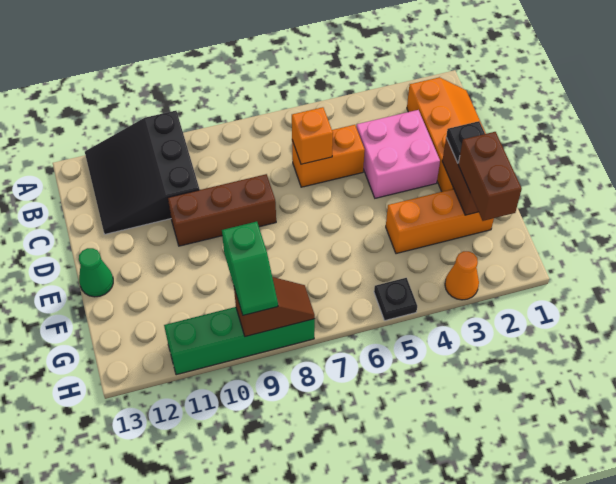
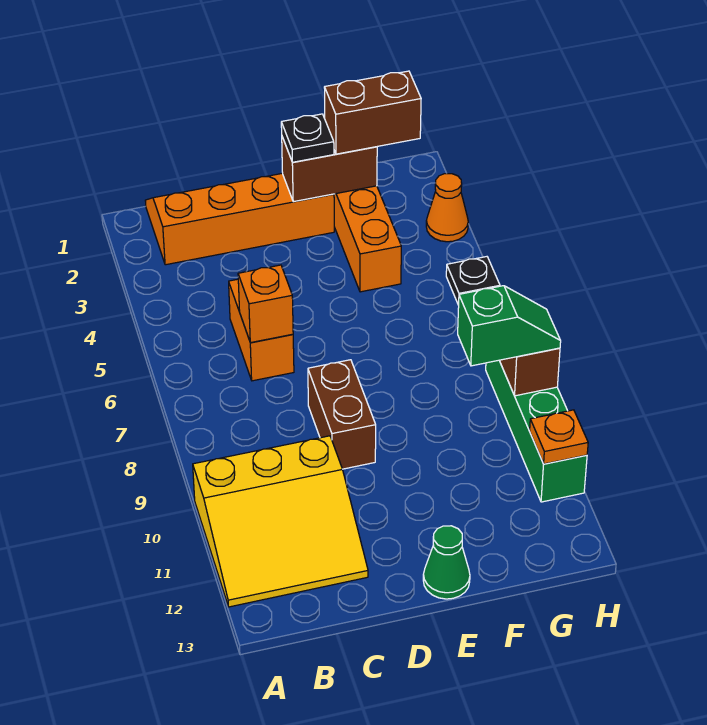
black 3x3 slope [85,111,200,234] -> yellow 3x3 slope [193,436,368,607]
pink 2x2 brick [356,110,440,198] -> none
brown 1x3 brick [168,174,276,246] -> brown 1x2 brick [308,360,376,469]
none -> orange 1x1 plate [530,410,588,464]

